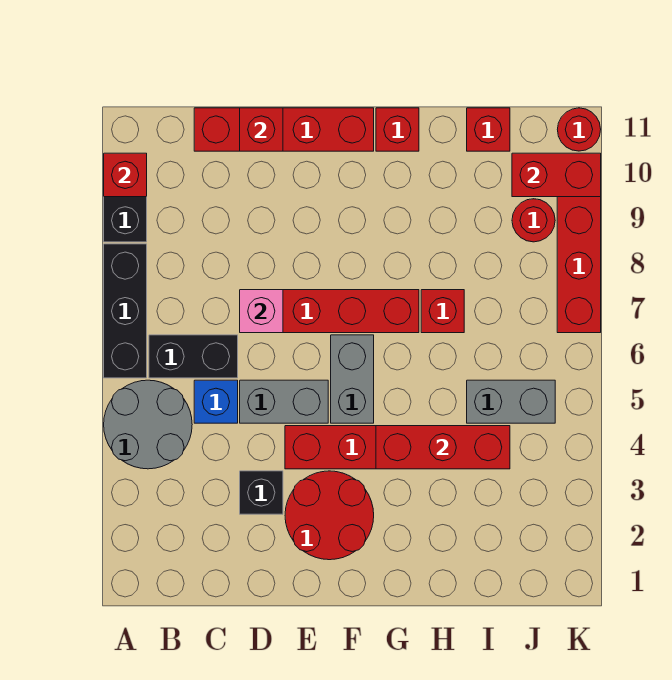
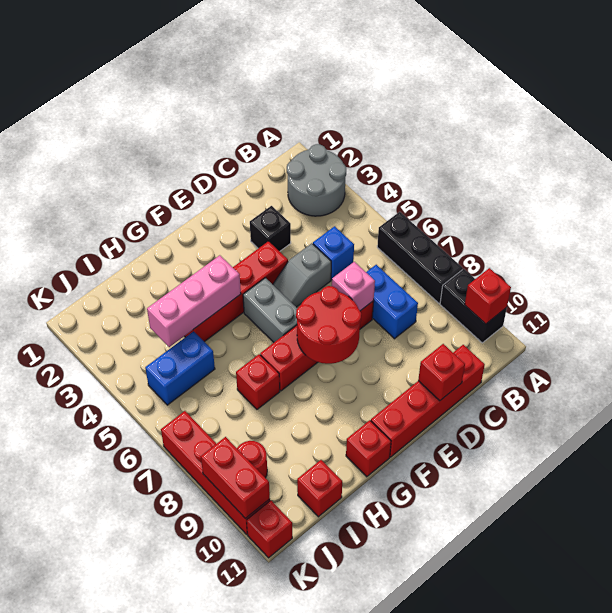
grey 2x2 round brick [104,380,192,469] -> grey 2x2 round brick moved to [287,144,346,216]
black 1x2 brick [149,335,238,378] -> none
none -> blue 1x2 brick [366,265,418,339]
grey 1x2 brick [240,380,328,423] -> grey 1x2 slope [273,243,331,307]
red 2x2 round brick [285,471,374,560] -> red 2x2 round brick moved to [296,286,361,364]
red 1x3 brick [376,426,510,469] -> pink 1x3 brick [147,255,241,347]
grey 1x2 brick [467,380,555,423] -> blue 1x2 brick [145,331,215,405]
red 1x2 brick [512,153,601,197] -> red 1x2 brick turned to [201,437,270,519]
red 1x1 round brick [557,108,601,151] -> red 1x1 brick [247,500,292,558]

